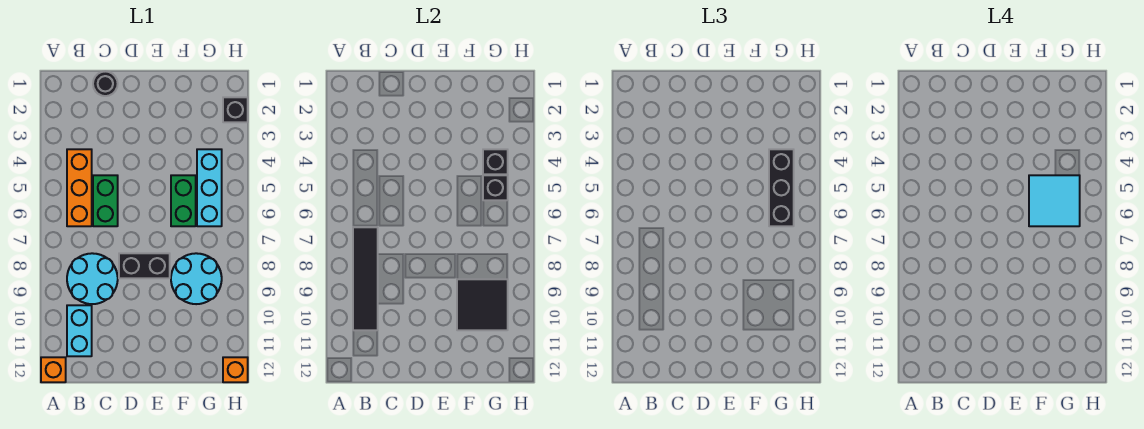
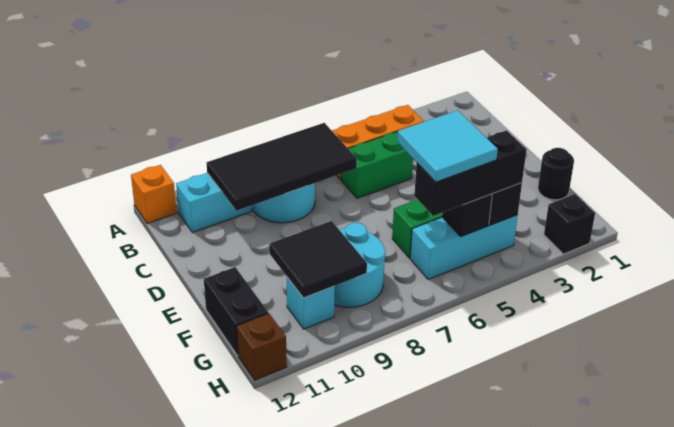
black 1x4 tile [353,227,378,330] -> black 2x4 tile [207,123,357,210]
black 1x1 round brick [93,71,118,96] -> black 1x1 round brick moved to [538,148,574,200]
black 1x2 brick [119,253,170,278] -> black 1x2 brick moved to [204,267,268,356]
none -> cyan 1x1 brick [287,277,335,329]
orange 1x1 brick [223,357,248,382] -> brown 1x1 brick [237,313,287,380]

